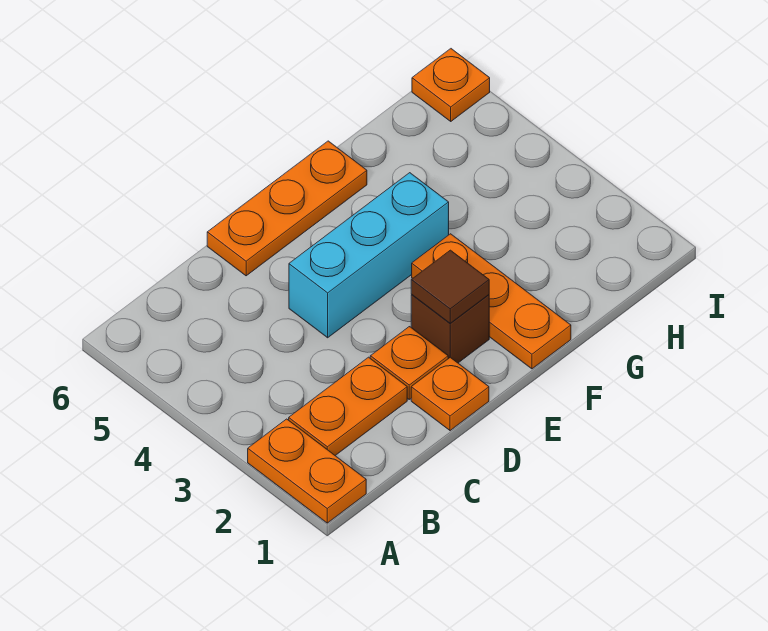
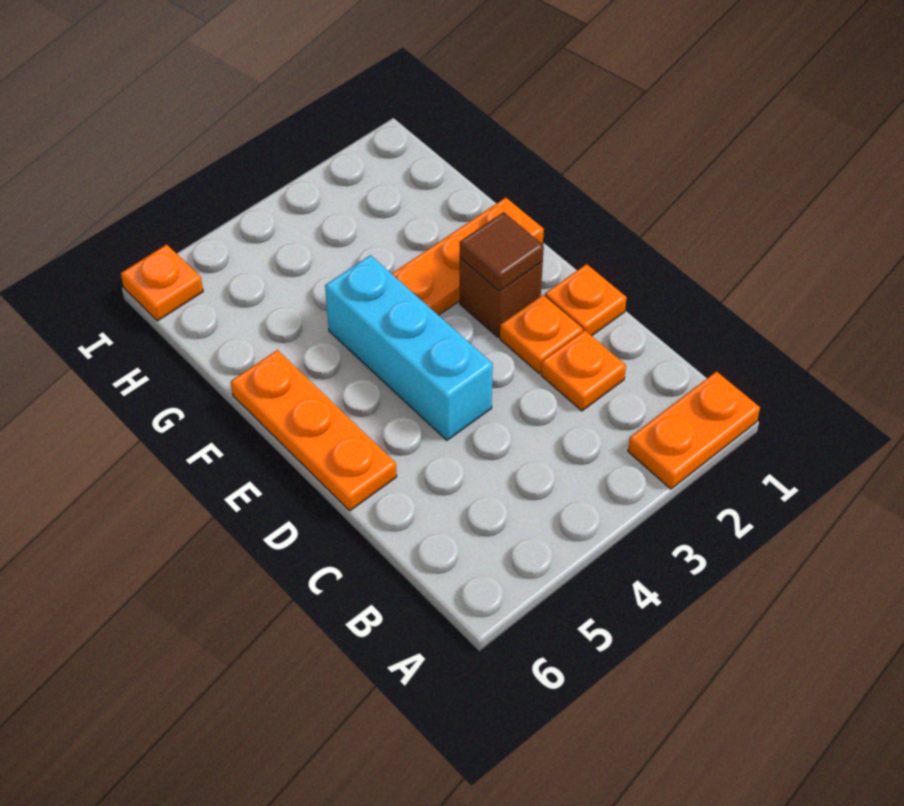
orange 1x2 plate [289,357,407,455] -> orange 1x1 plate [541,331,626,411]

